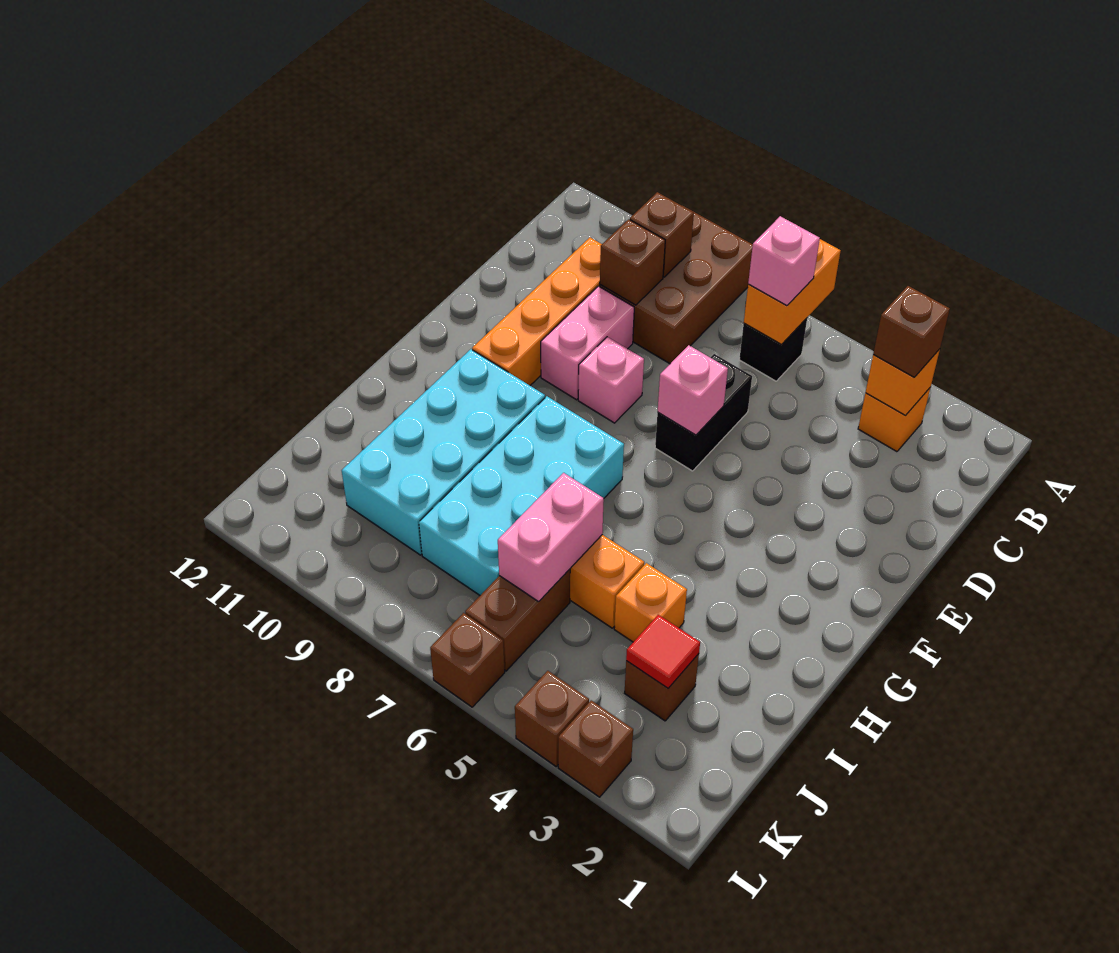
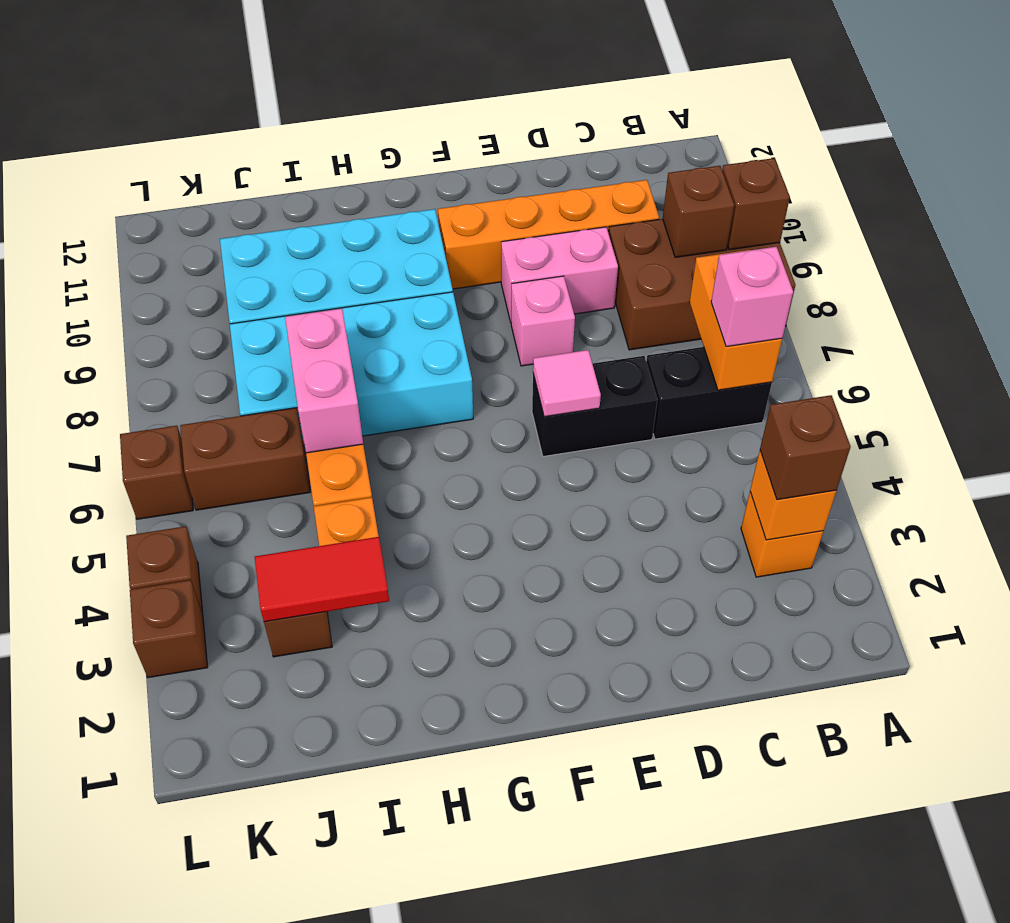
orange 1x2 brick [744,239,841,345] -> orange 1x2 brick turned to [690,250,782,390]
black 1x1 brick [739,318,807,381] -> black 1x2 brick [646,347,772,439]
brown 1x1 brick [600,219,665,305] -> brown 1x1 brick moved to [722,158,790,250]
pink 1x1 brick [658,345,728,435] -> pink 1x1 tile [533,350,601,417]
pink 1x2 brick [498,473,604,602] -> pink 1x2 brick turned to [285,308,363,453]
red 1x1 tile [626,615,700,688] -> red 1x2 tile [255,537,389,622]

